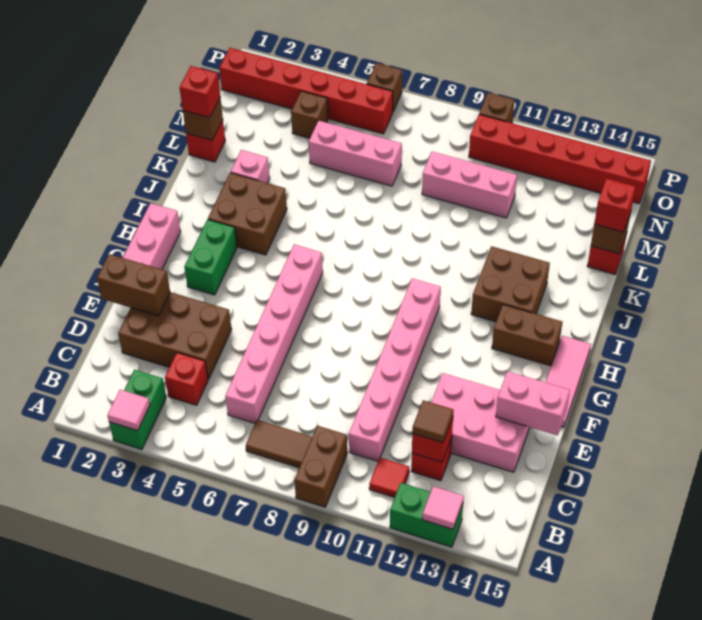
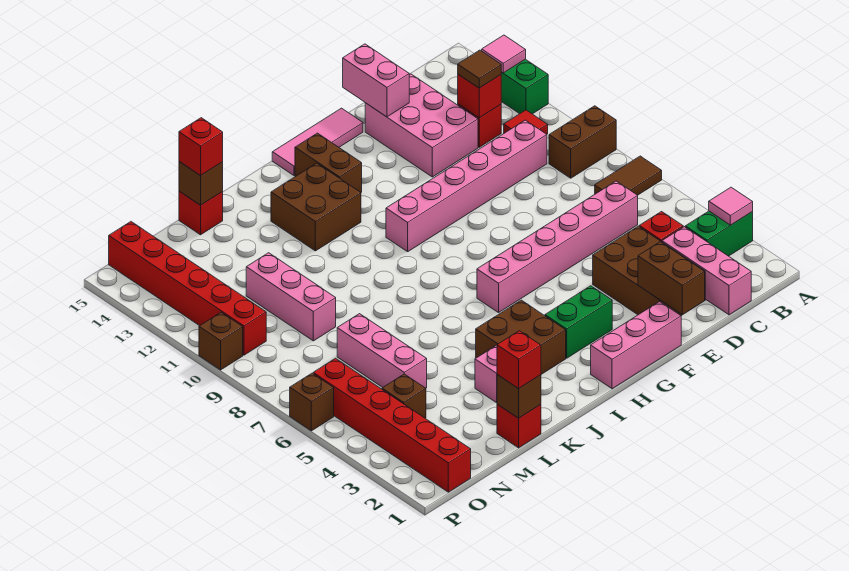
brown 1x2 tile [246,420,312,468] -> brown 1x2 tile turned to [595,156,662,195]
none -> pink 1x3 brick [662,227,751,315]

